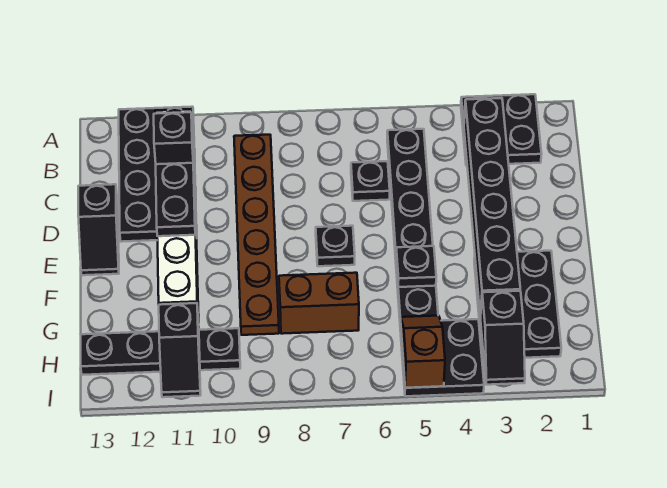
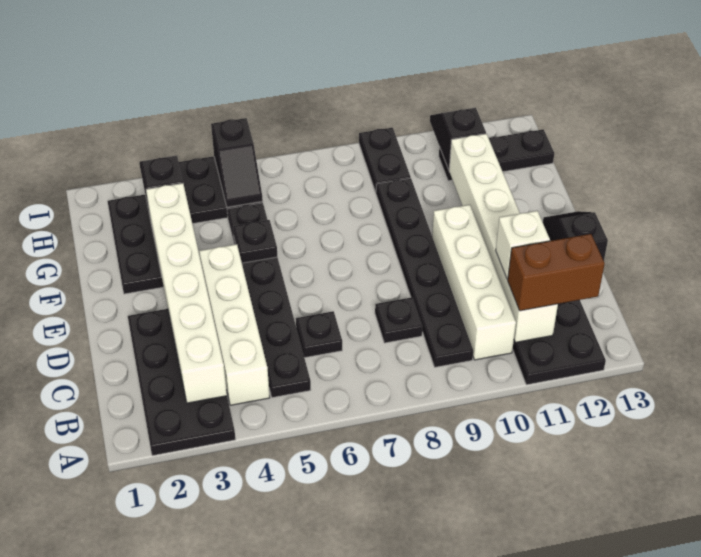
black 2x2 plate [461,94,542,166] -> black 2x4 plate [128,309,236,456]
black 1x6 brick [464,98,520,317] -> white 1x6 brick [146,183,227,403]
none -> white 1x4 brick [199,244,270,405]
brown 1x6 plate [234,135,279,335] -> black 1x6 plate [376,178,473,367]
none -> white 1x4 brick [432,205,516,360]
black 1x1 brick [154,112,194,165] -> white 1x1 brick [496,211,550,279]
black 1x2 plate [156,163,195,236] -> black 1x2 plate moved to [359,128,411,192]
black 1x1 plate [316,226,355,266] -> black 1x1 plate moved to [375,297,422,343]
brown 1x2 brick [279,273,359,334] -> brown 1x2 brick moved to [508,234,605,311]
brown 1x2 slope [401,316,445,388] -> black 1x2 slope [211,118,263,207]
black 1x4 plate [81,328,240,375] -> black 1x3 plate [439,129,554,181]

